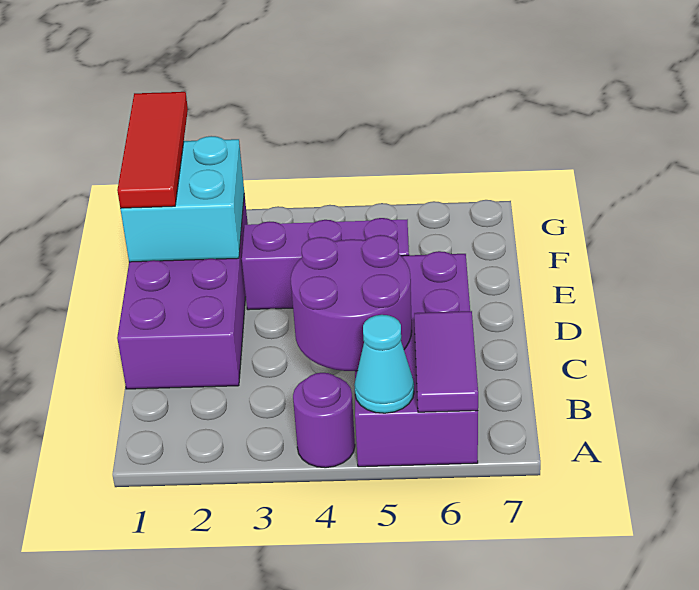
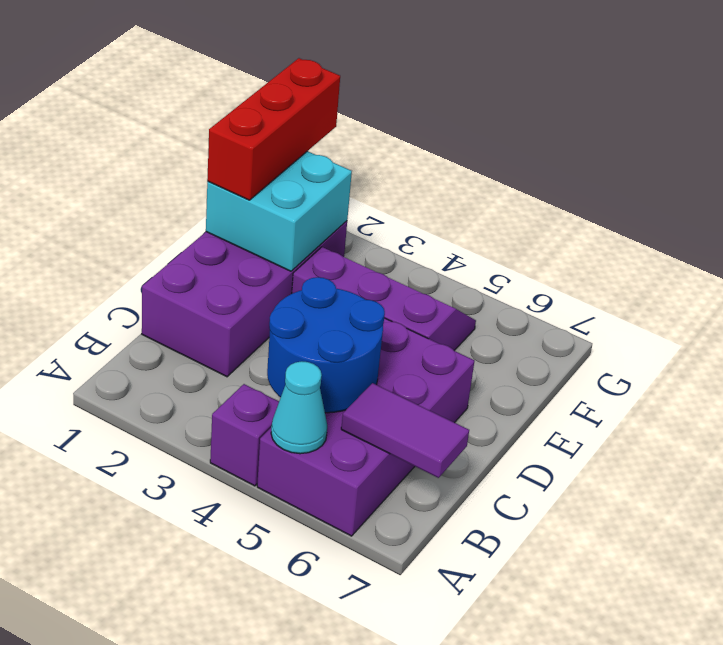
purple 1x1 round brick [293,373,355,468] -> purple 1x1 brick [210,384,279,486]
purple 1x2 tile [414,311,478,412] -> purple 1x2 tile turned to [341,383,469,478]
purple 2x2 round brick [291,235,412,371] -> blue 2x2 round brick [267,277,385,413]
red 1x3 tile [117,92,188,208] -> red 1x3 brick [207,58,340,200]

